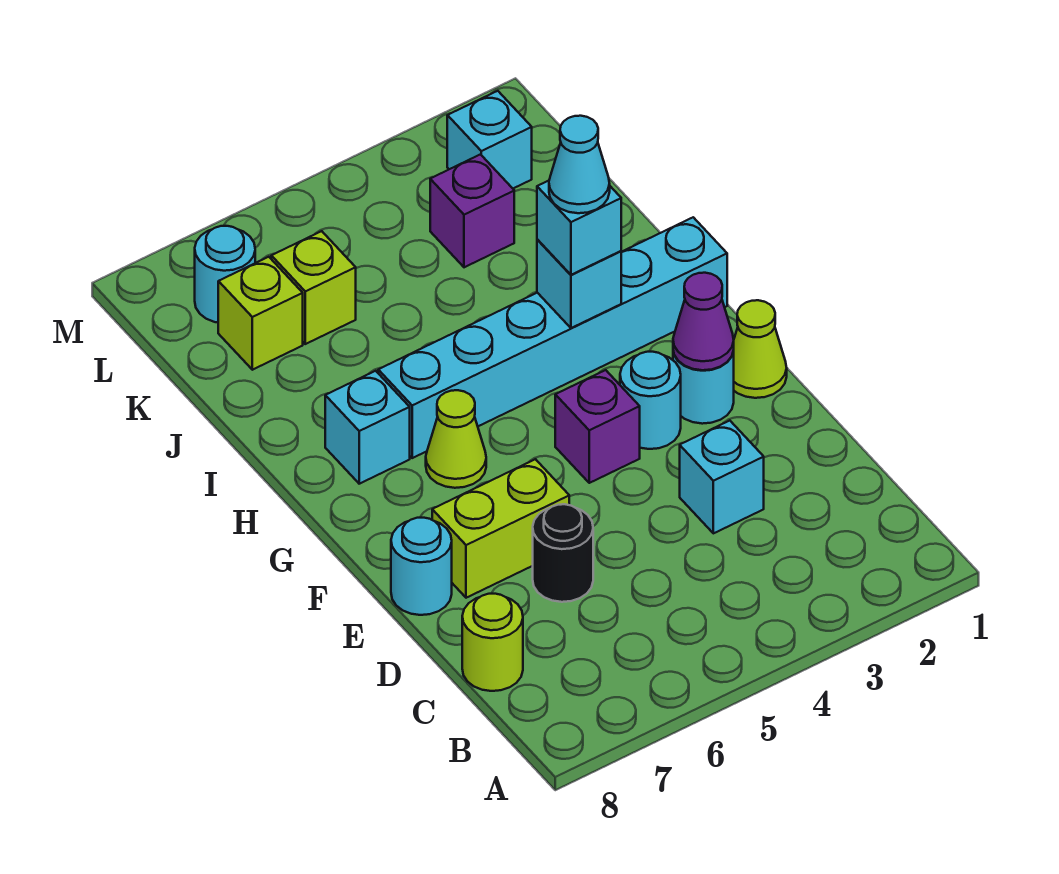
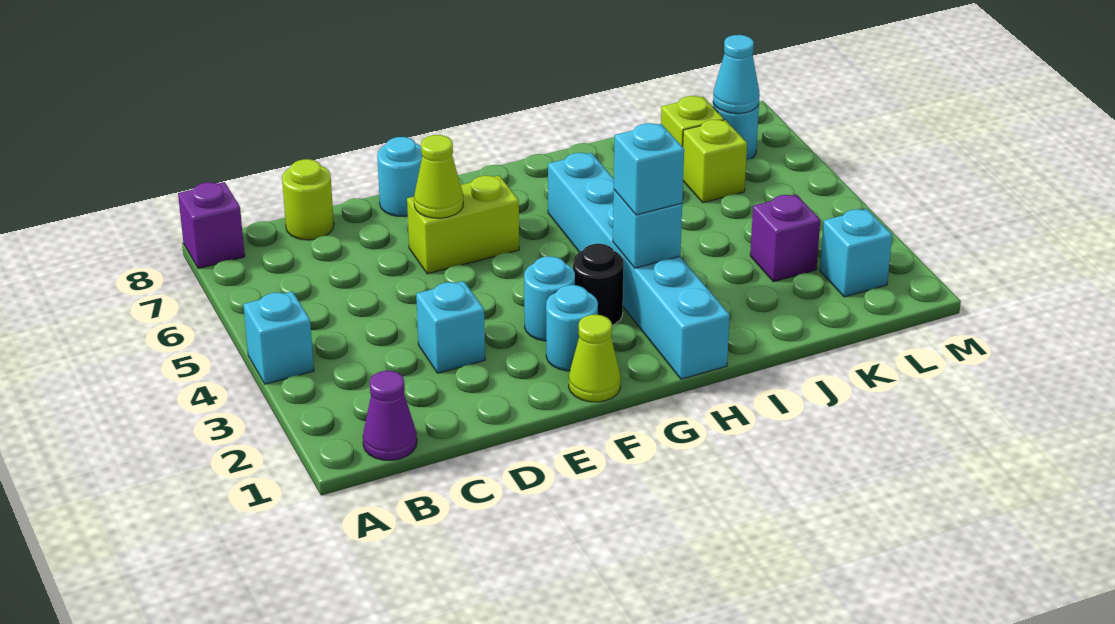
black 1x1 round brick [533,504,593,602] -> black 1x1 round brick moved to [573,244,624,325]
lime 1x2 brick [432,459,569,598] -> lime 1x2 brick turned to [407,176,519,274]
purple 1x1 cone [673,273,734,370] -> purple 1x1 cone moved to [363,371,417,460]
purple 1x1 brick [555,370,640,483] -> purple 1x1 brick moved to [178,182,245,269]
lime 1x1 cone [426,390,486,488] -> lime 1x1 cone moved to [414,135,463,218]
cyan 1x1 cone [549,116,610,213] -> cyan 1x1 cone moved to [713,35,760,114]
cyan 1x1 brick [325,371,410,484] -> cyan 1x1 brick moved to [243,291,314,384]

